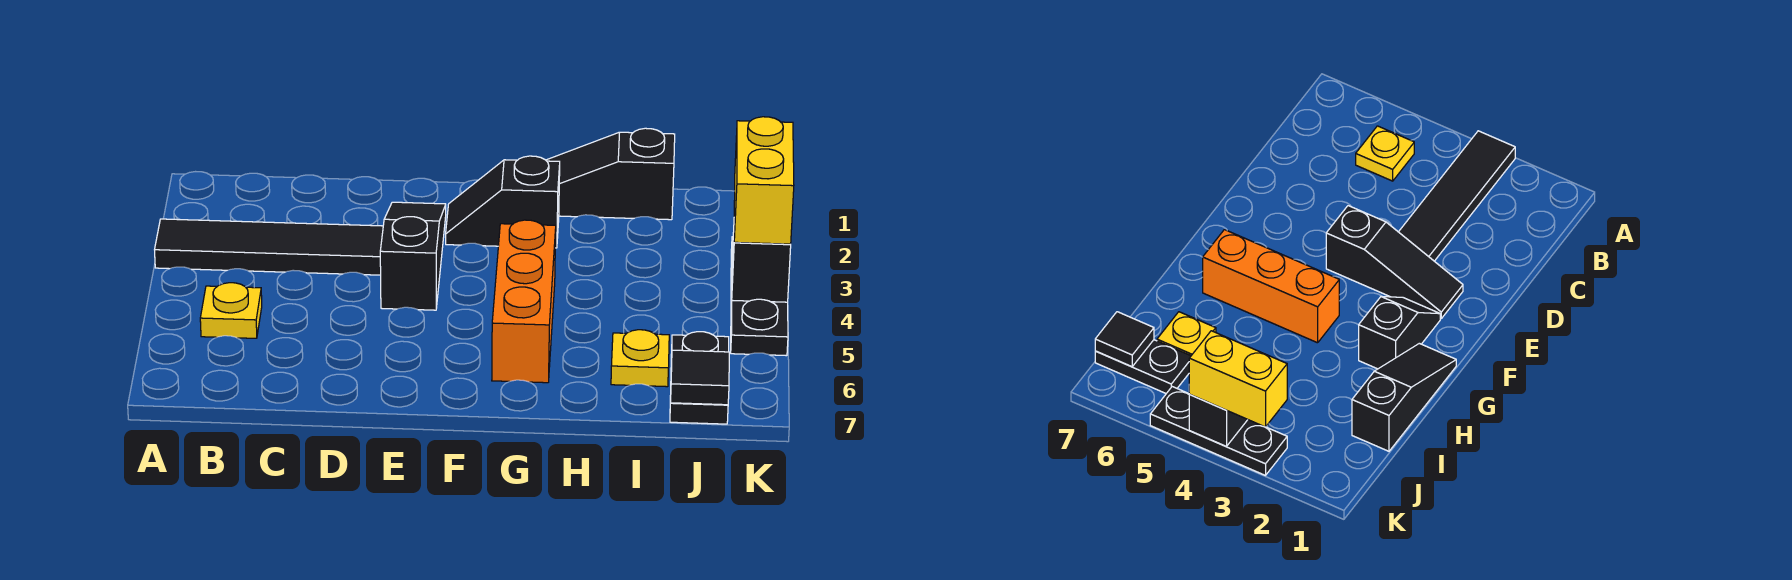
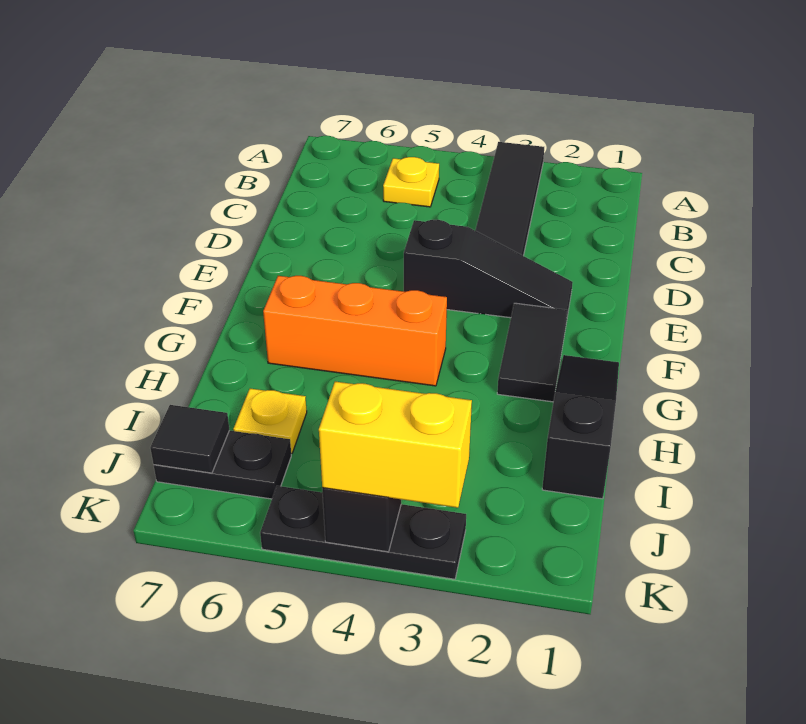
black 1x2 slope [446,156,560,248] -> black 1x2 tile [497,303,568,402]

